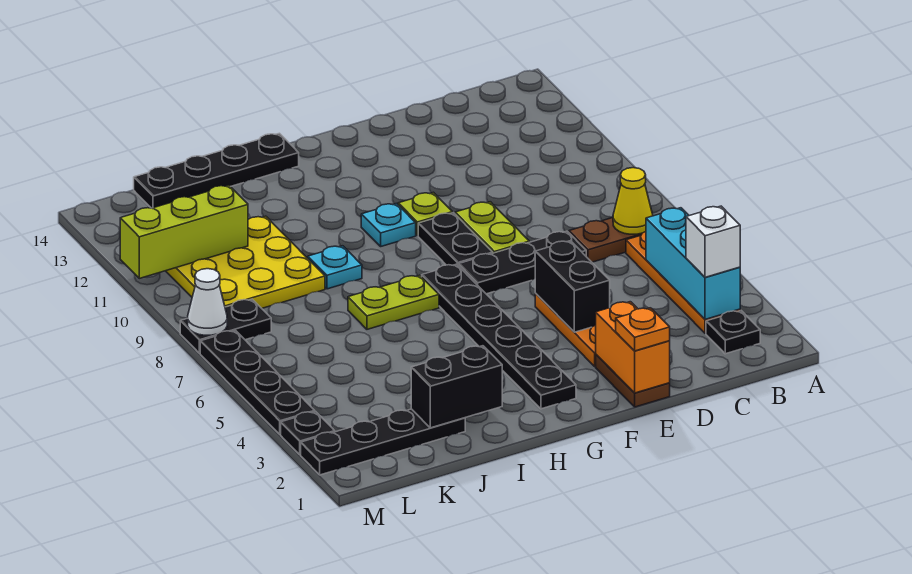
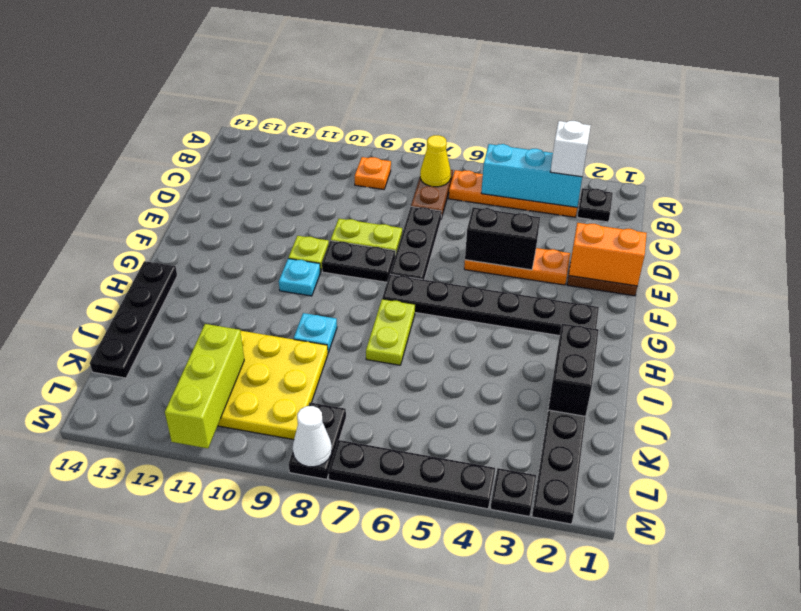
orange 1x1 plate [616,308,670,351] -> orange 1x1 plate moved to [355,157,391,189]

